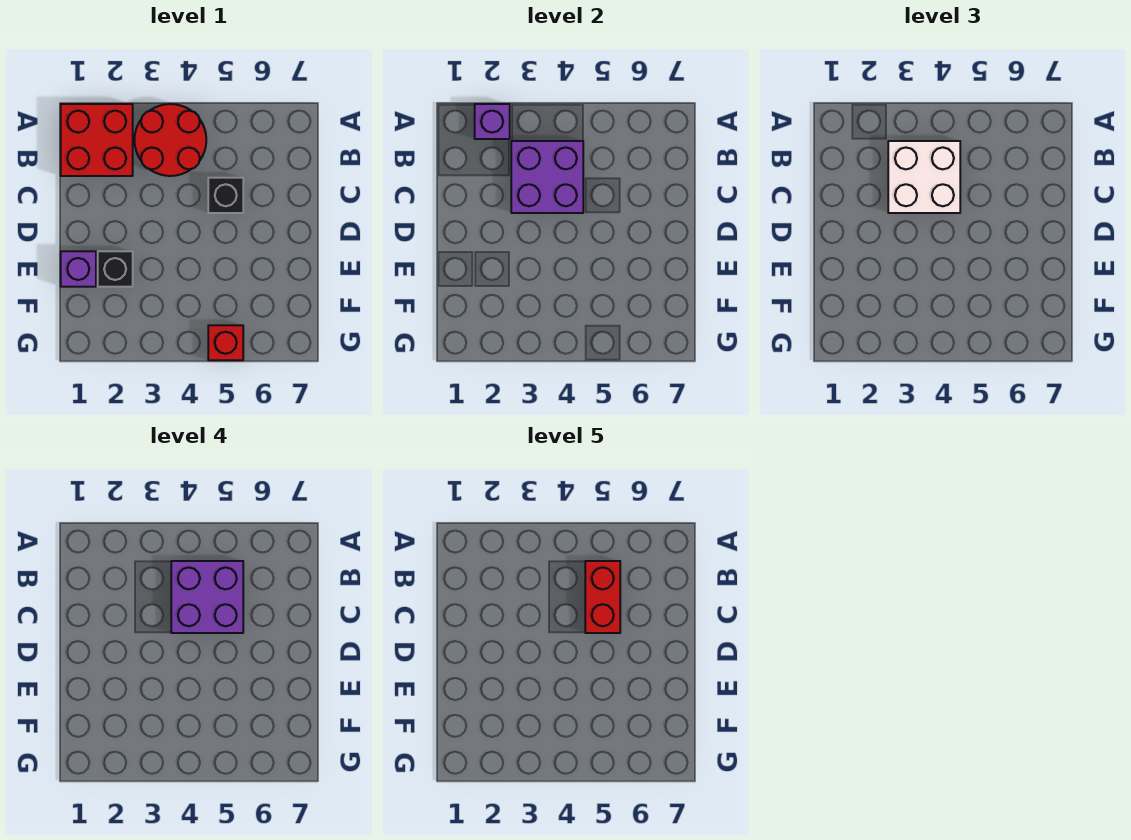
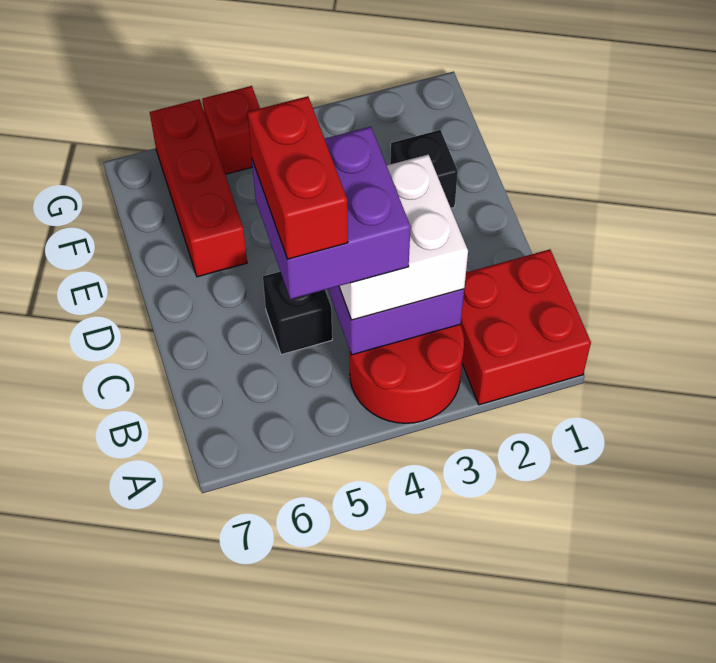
purple 1x1 brick [475,104,510,139] -> none
purple 1x1 brick [61,251,96,287] -> none
none -> red 1x3 brick [150,99,247,277]

